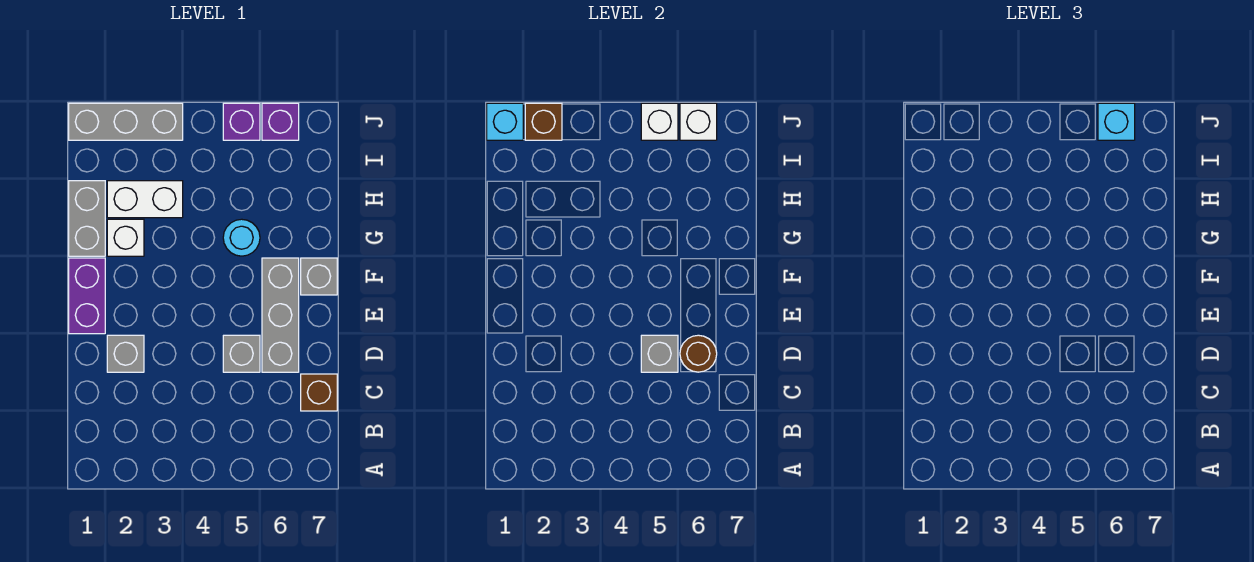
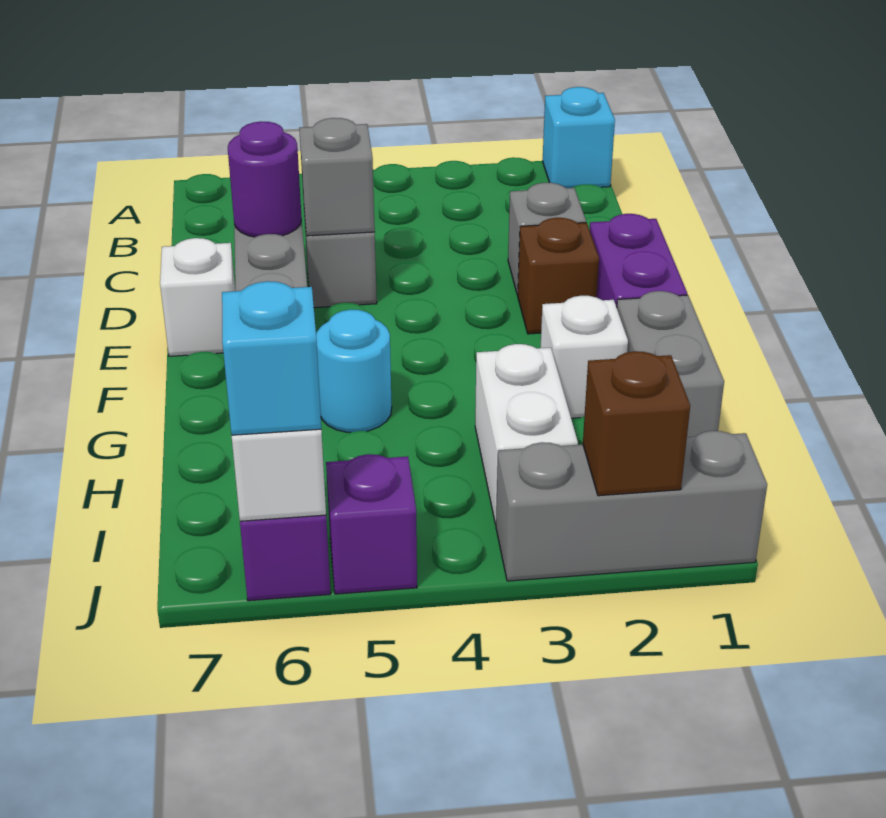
brown 1x1 brick [301,374,337,411] -> brown 1x1 brick moved to [518,218,599,334]
brown 1x1 round brick [680,335,717,372] -> purple 1x1 round brick [228,121,302,237]
grey 1x1 brick [301,258,337,295] -> none
white 1x2 brick [107,181,183,218] -> white 1x2 brick turned to [475,344,578,525]
cyan 1x1 brick [487,103,523,140] -> cyan 1x1 brick moved to [543,87,615,188]
white 1x1 brick [641,103,678,140] -> white 1x1 brick moved to [160,238,235,356]

